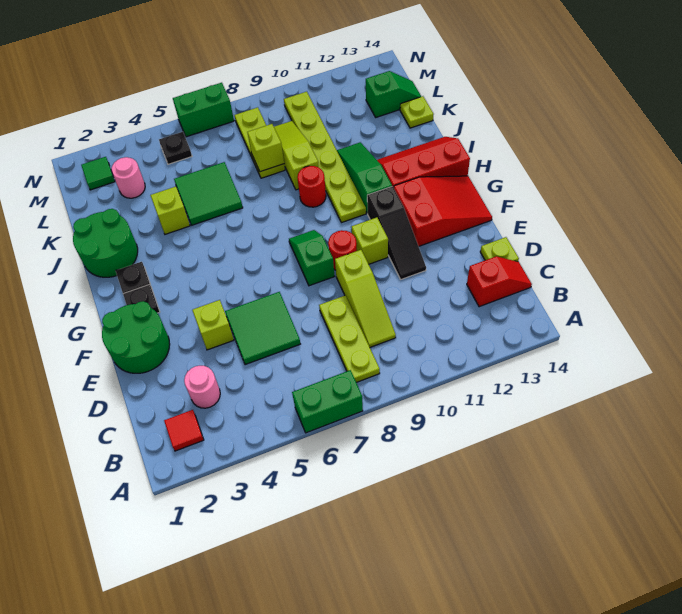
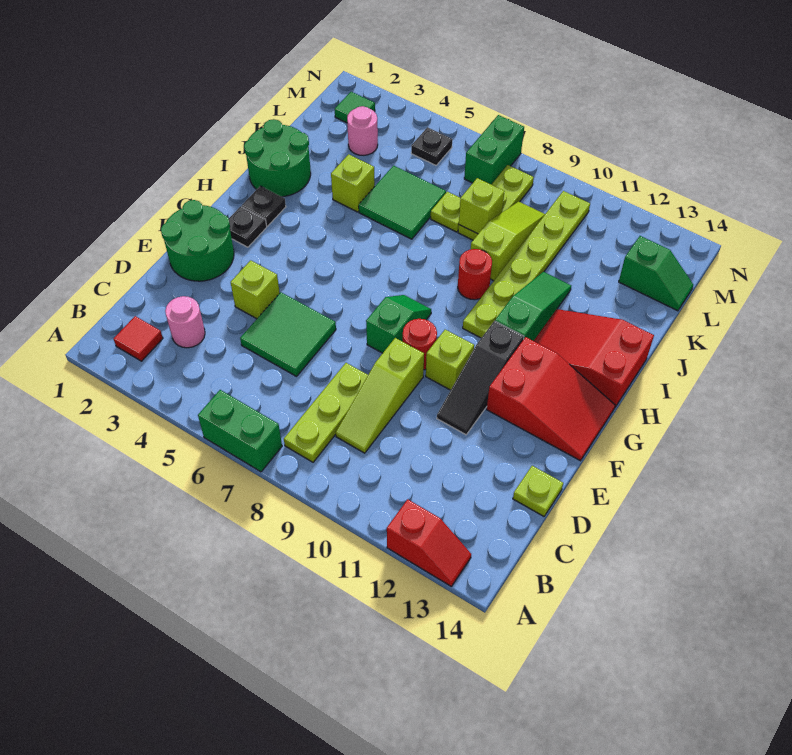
red 1x2 slope [467,256,532,307] -> red 1x2 slope moved to [387,499,471,586]
red 2x3 slope [377,137,470,188] -> red 2x3 slope turned to [534,309,654,407]
lime 1x1 plate [400,96,434,128] -> lime 1x1 plate moved to [431,192,460,232]
green 1x2 brick [173,83,234,137] -> green 1x2 brick turned to [464,115,524,184]

